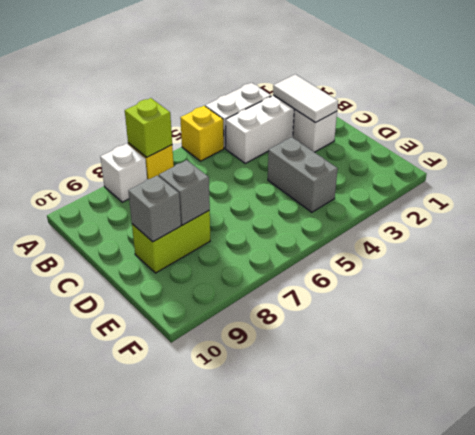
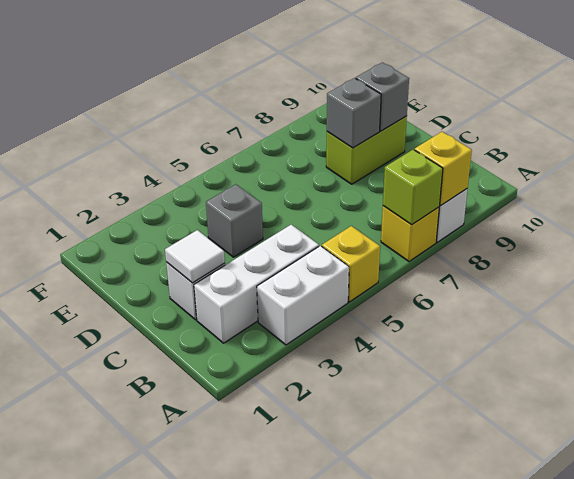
none -> yellow 1x1 brick [414,132,472,205]
white 1x2 tile [273,74,338,123] -> white 1x1 tile [165,230,225,283]
grey 1x2 brick [268,137,338,212] -> grey 1x1 brick [206,184,263,257]

